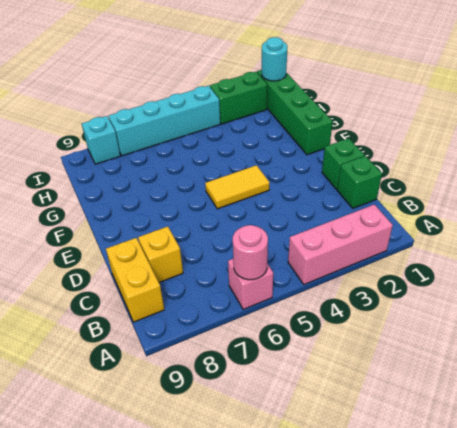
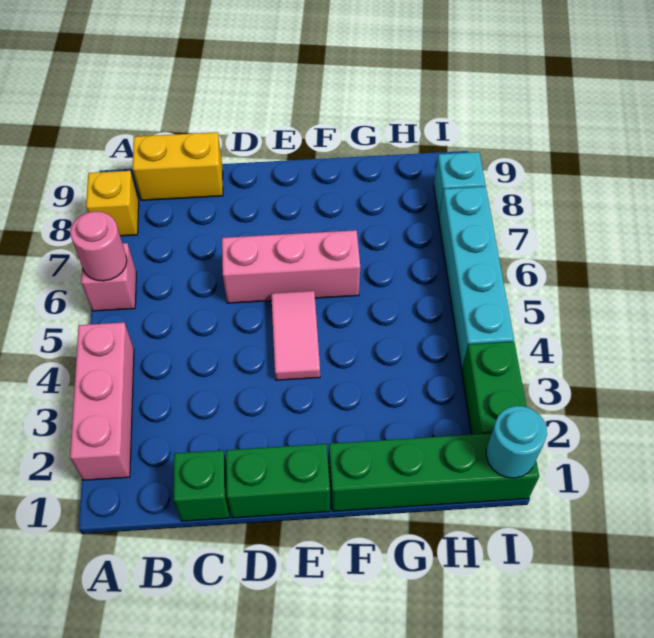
yellow 1x1 brick [138,227,183,282] -> yellow 1x1 brick moved to [86,171,139,236]
green 1x1 brick [322,138,364,189] -> green 1x2 brick [226,444,330,518]
none -> pink 1x3 brick [222,230,360,303]
yellow 1x2 tile [205,165,270,209] -> pink 1x2 tile [271,291,320,380]

